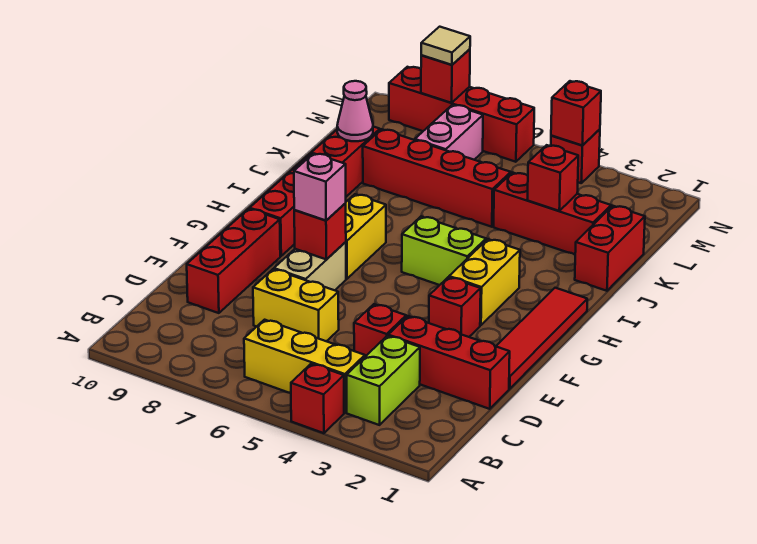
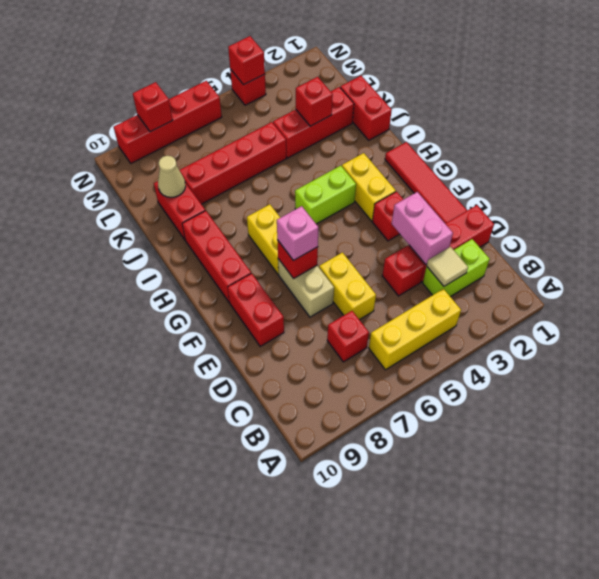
red 1x1 brick [291,364,344,433] -> red 1x1 brick moved to [327,311,369,362]
lime 1x2 brick [347,336,420,425] -> lime 1x2 brick turned to [423,239,490,297]
yellow 1x2 brick [253,269,339,341] -> yellow 1x2 brick turned to [319,252,376,320]
red 1x3 brick [187,209,280,313] -> red 1x2 brick [228,273,284,346]
pink 1x1 cone [337,81,373,141] -> tan 1x1 cone [158,156,186,198]
pink 1x2 brick [415,105,483,160] -> pink 1x2 brick moved to [392,192,453,265]
tan 1x1 tile [421,27,470,65] -> tan 1x1 tile moved to [427,247,468,286]

